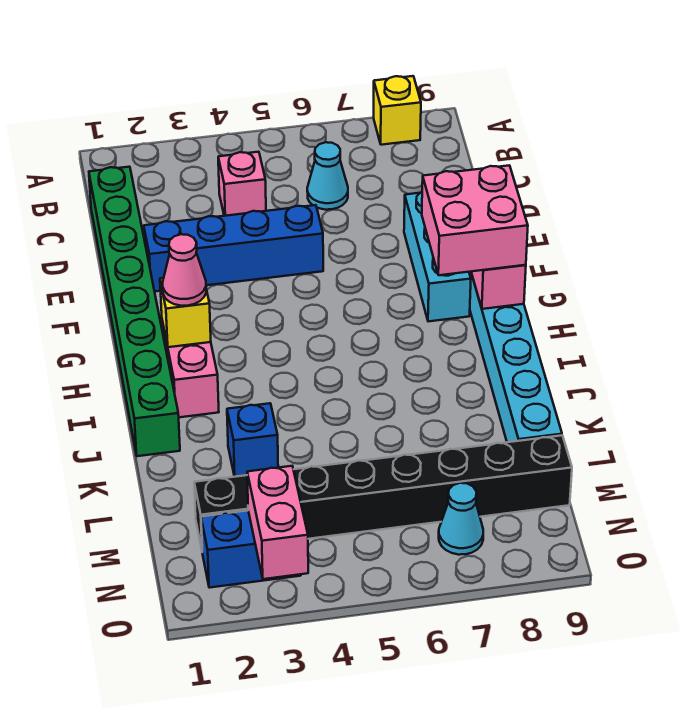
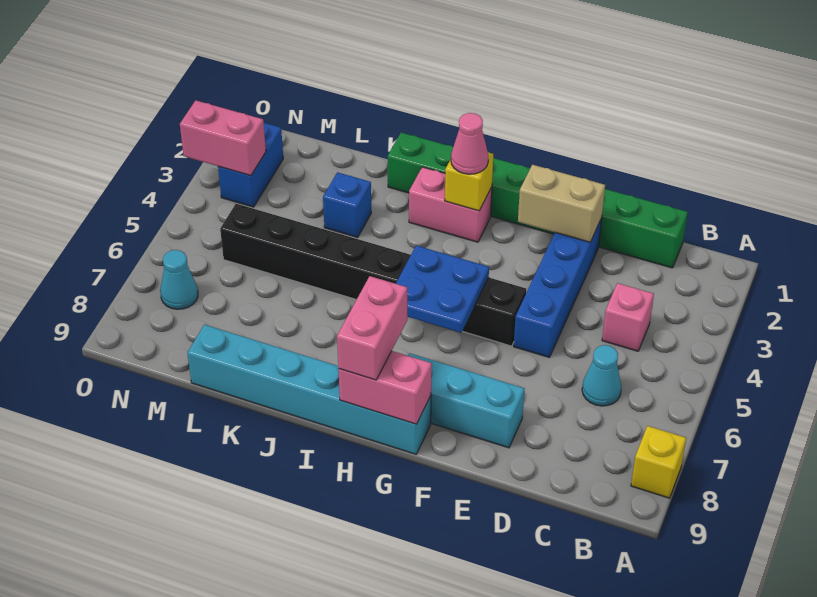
none -> tan 1x2 brick [518,165,605,242]
none -> blue 2x2 plate [396,246,489,333]
pink 2x2 brick [422,165,528,275] -> pink 1x2 brick [337,276,407,380]
black 1x8 brick [194,435,572,549] -> black 1x8 brick turned to [220,204,526,346]

